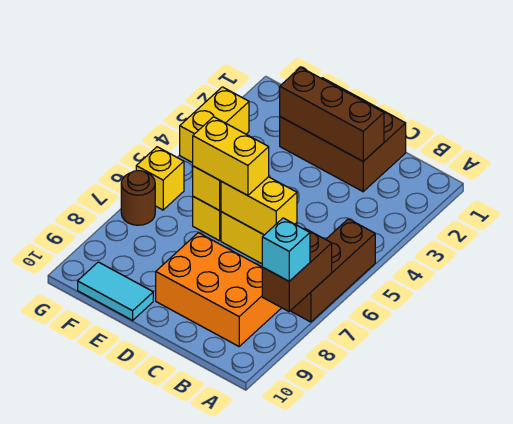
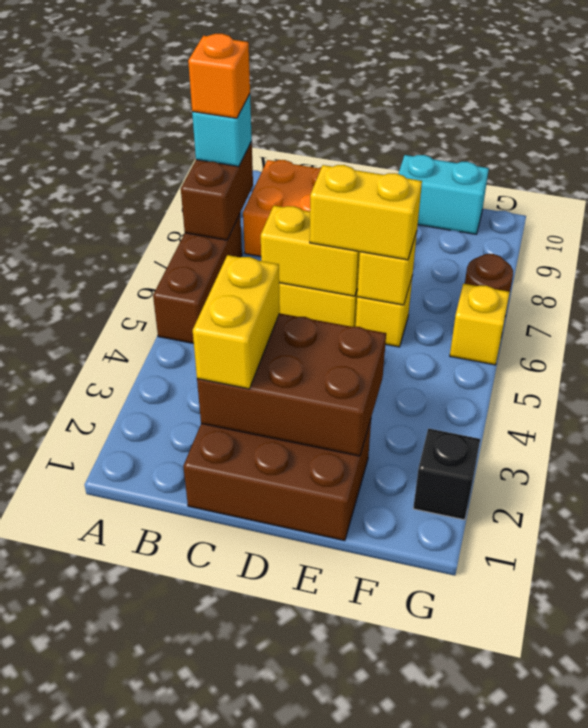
none -> orange 1x1 brick [188,34,250,118]
brown 1x3 brick [280,67,384,161] -> brown 2x3 brick [197,313,386,456]
cyan 1x2 tile [78,262,153,320] -> cyan 1x2 brick [398,155,489,234]
none -> black 1x1 brick [413,428,480,520]
yellow 1x2 brick [180,87,249,163] -> yellow 1x2 brick moved to [193,255,280,389]

